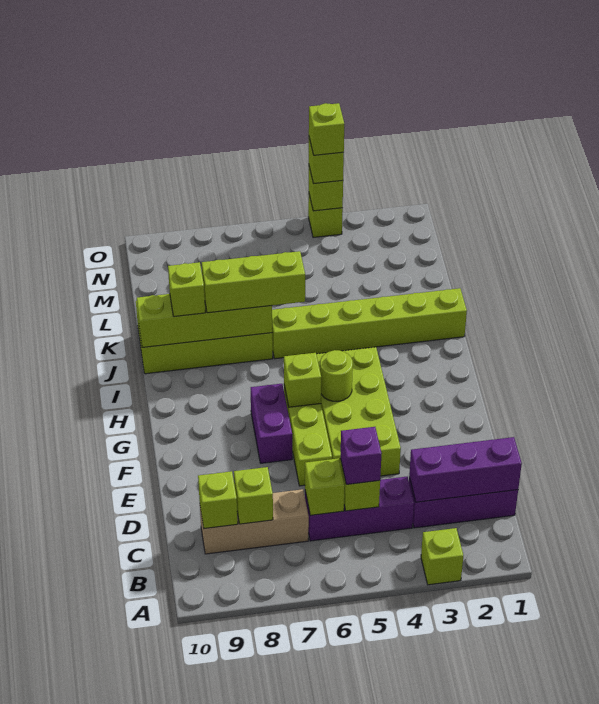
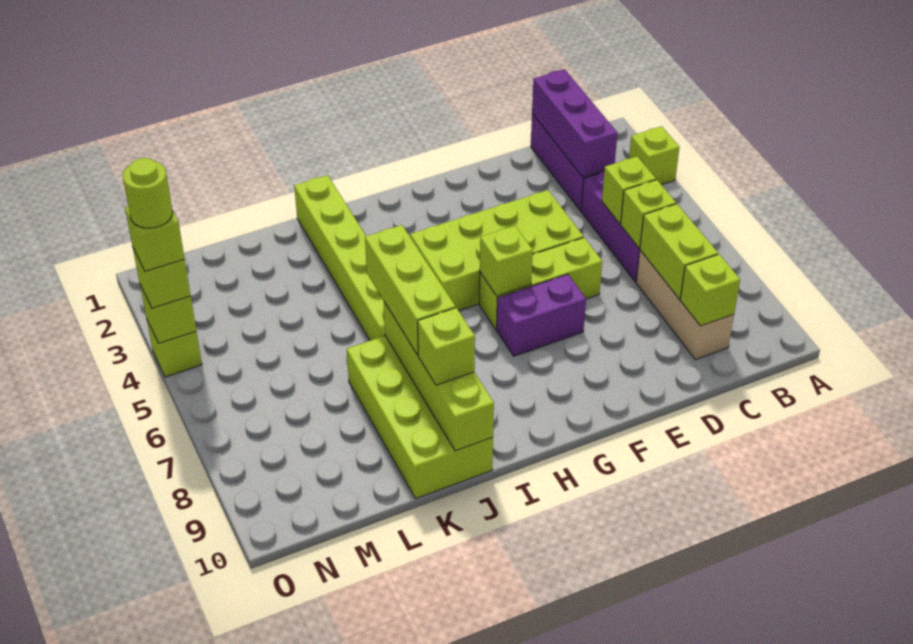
purple 1x1 brick [341,427,382,484] -> none
lime 1x1 brick [234,467,273,524] -> lime 1x2 brick [640,204,718,299]
lime 1x1 round brick [320,350,353,401] -> lime 1x1 round brick moved to [123,158,173,228]

